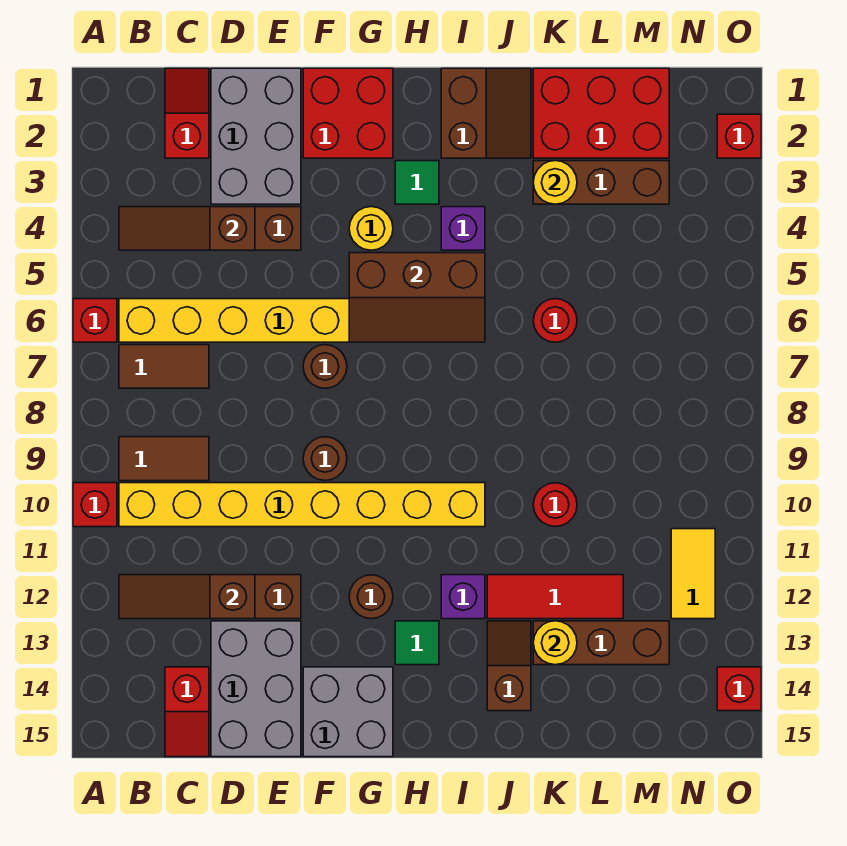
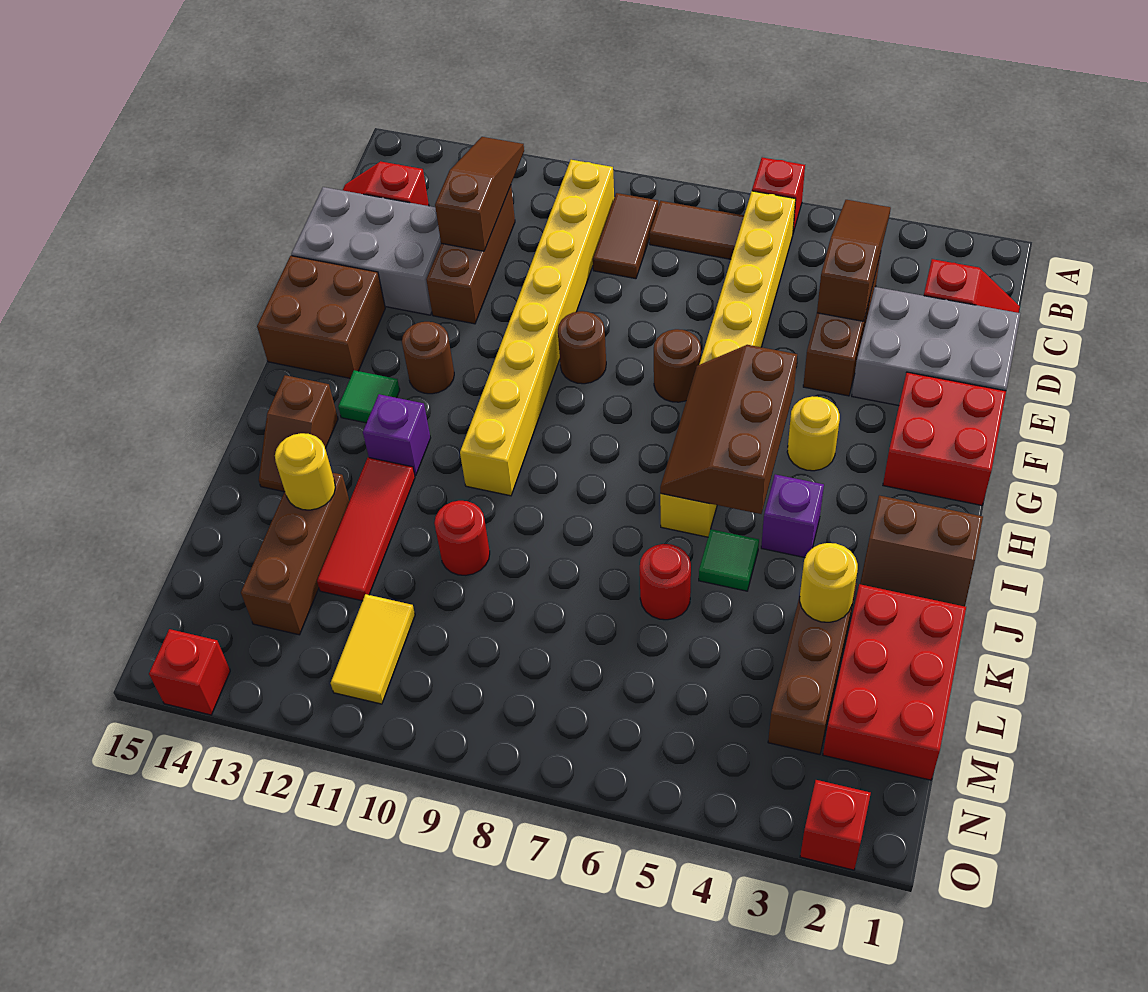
red 1x1 brick [73,483,117,527] -> none
brown 1x2 tile [119,345,209,388] -> brown 1x2 tile turned to [650,201,744,259]
grey 2x2 brick [303,667,393,757] -> brown 2x2 brick [257,256,385,378]
green 1x1 tile [395,161,439,204] -> green 1x1 tile moved to [699,529,759,591]
brown 1x2 slope [487,621,531,711] -> brown 1x2 slope turned to [259,375,338,492]
yellow 1x2 tile [671,529,715,619] -> yellow 1x2 tile turned to [331,594,415,704]

